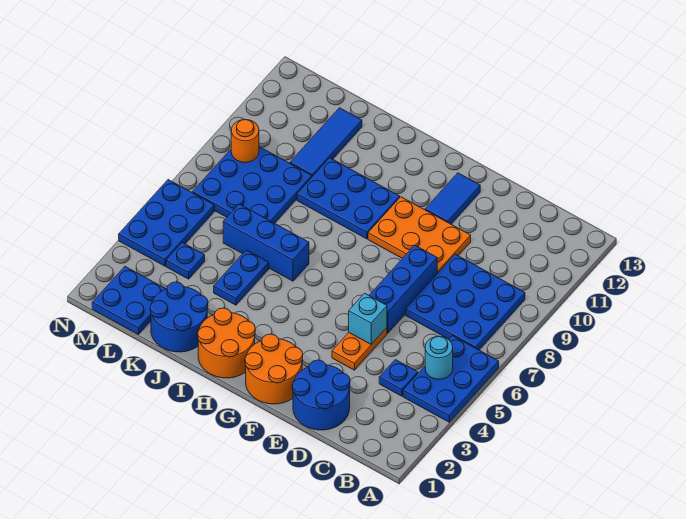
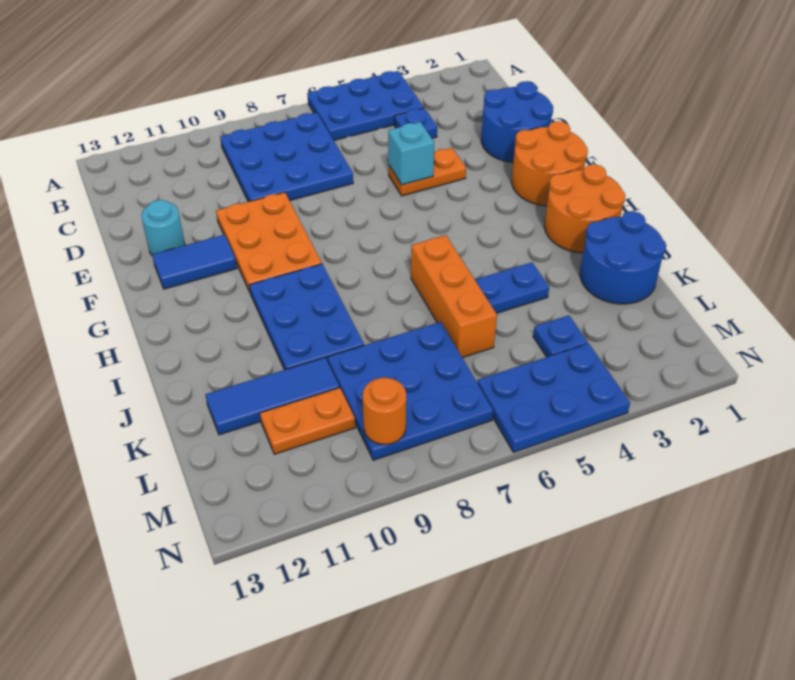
cyan 1x1 round brick [425,336,453,379] -> cyan 1x1 round brick moved to [141,200,185,255]
blue 1x3 brick [369,245,437,333] -> none
blue 1x3 brick [223,204,309,281] -> orange 1x3 brick [411,235,497,358]
blue 2x2 plate [92,267,165,334] -> none
none -> orange 1x2 plate [260,388,355,454]

